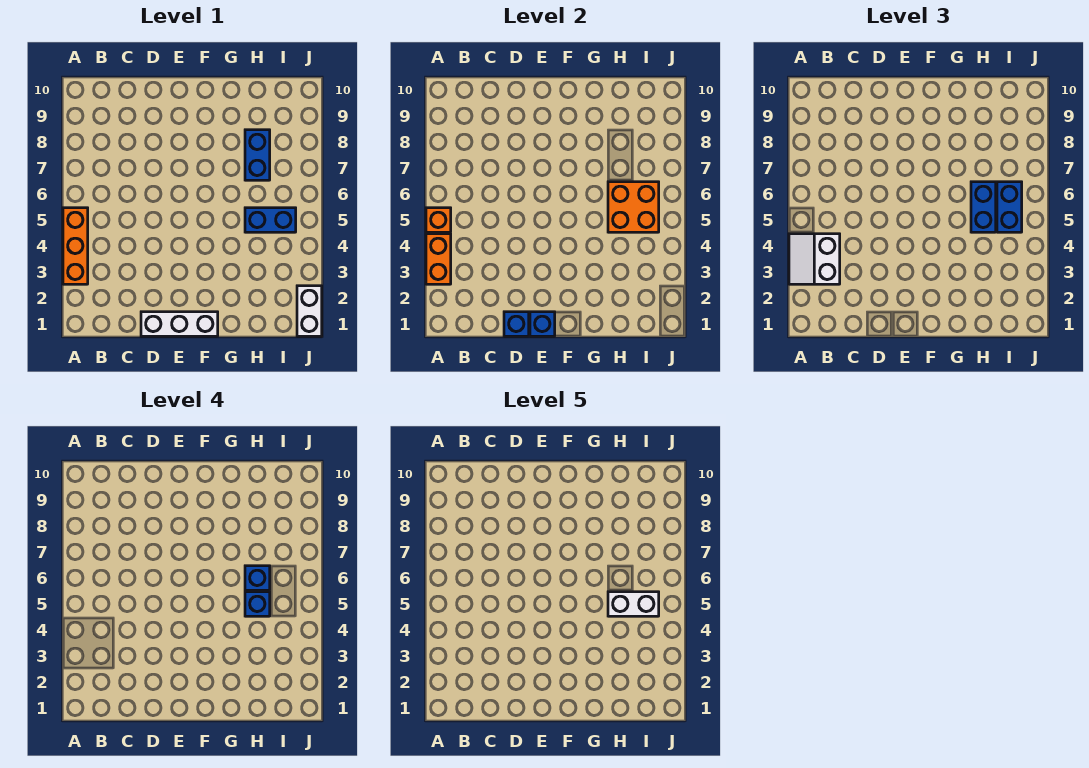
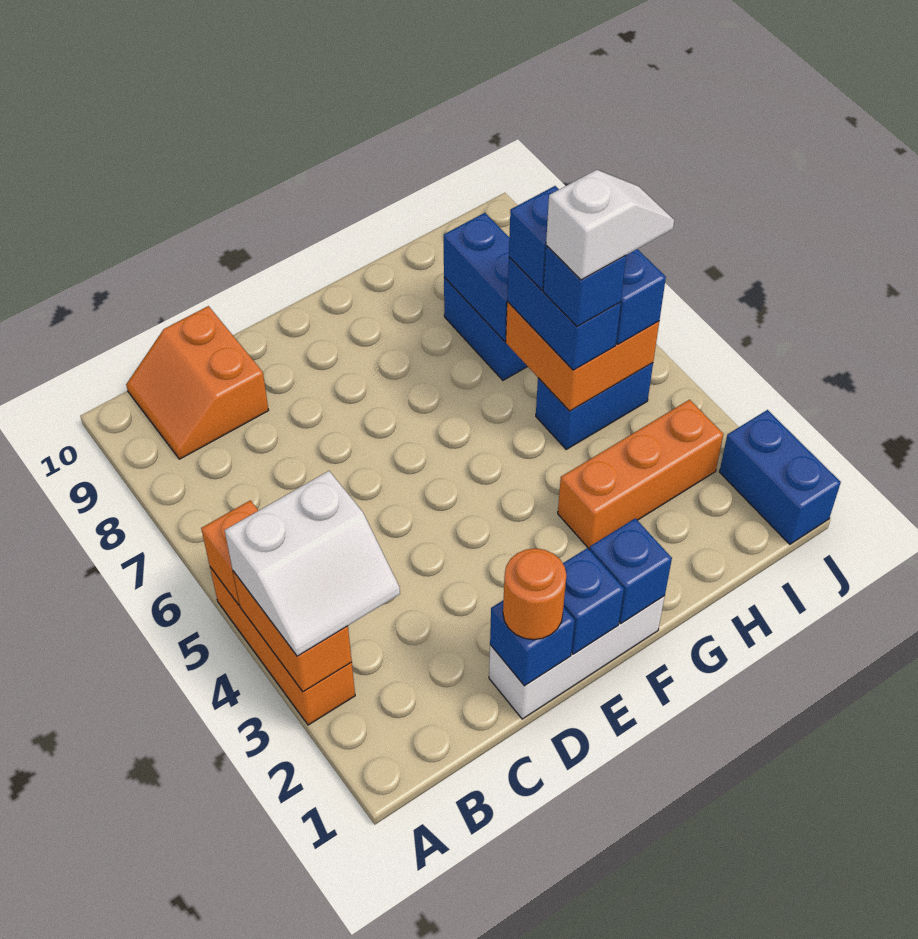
white 2x2 slope [789,234,840,284] -> white 2x2 slope turned to [225,471,400,656]
none -> orange 2x2 slope [126,306,269,459]
none -> orange 1x1 round brick [503,548,566,640]
none -> blue 1x1 brick [590,518,672,623]
none -> orange 1x3 brick [558,400,724,550]
white 1x2 brick [608,592,659,616] -> white 1x2 slope [546,170,674,280]
none -> blue 1x2 brick [444,213,509,341]
white 1x2 brick [297,286,322,336] -> blue 1x2 brick [719,410,841,544]

